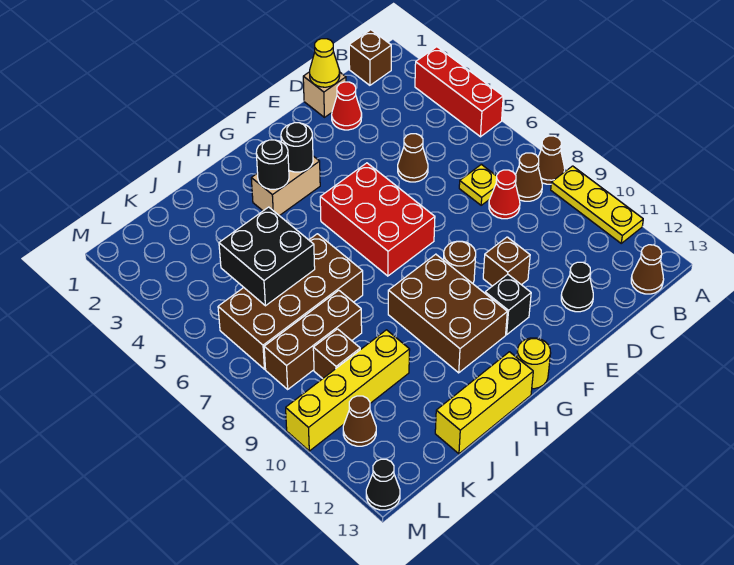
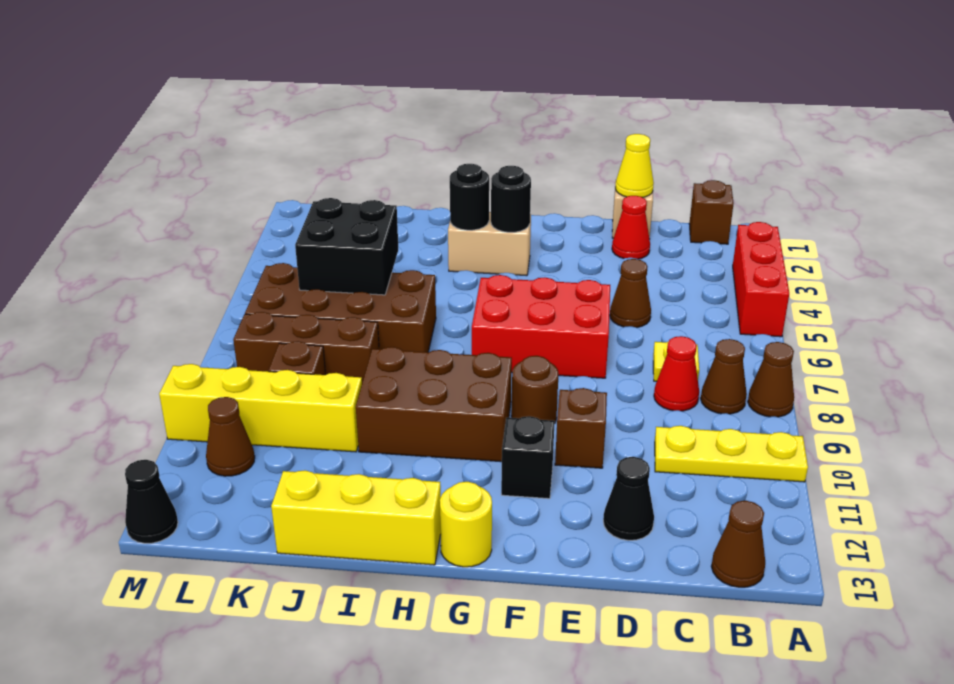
yellow 1x3 plate [551,166,643,243] -> yellow 1x3 plate turned to [655,426,808,482]
red 2x3 brick [320,163,435,276] -> red 2x3 brick turned to [472,275,610,378]
brown 2x3 brick [388,254,507,373] -> brown 2x3 brick turned to [356,347,512,462]

